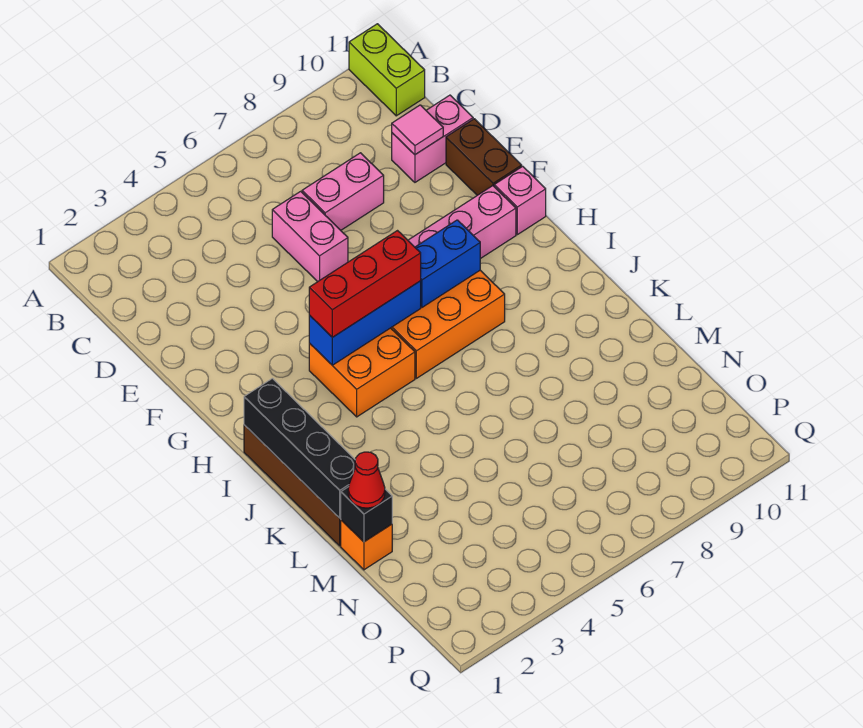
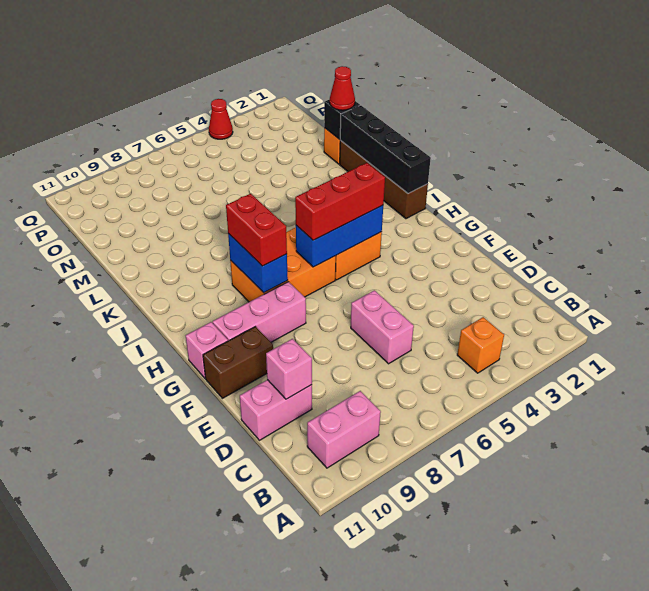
lime 1x2 brick [349,24,425,116] -> none
none -> orange 1x1 brick [457,317,504,373]
pink 1x2 brick [302,153,384,230] -> pink 1x2 brick moved to [307,391,381,468]
pink 1x1 tile [392,105,443,155] -> pink 1x1 brick [266,339,312,399]
brown 1x2 brick [446,119,522,195] -> brown 1x2 brick turned to [203,327,273,398]
blue 1x2 brick [415,220,480,307] -> blue 1x2 brick turned to [228,234,288,293]
none -> red 1x2 brick [226,194,287,266]
none -> red 1x1 cone [209,99,233,139]

